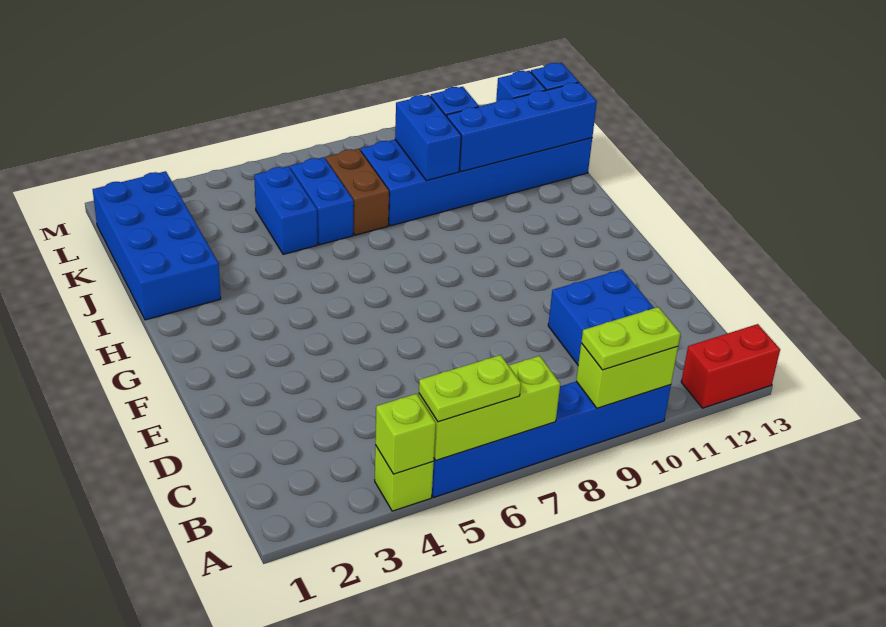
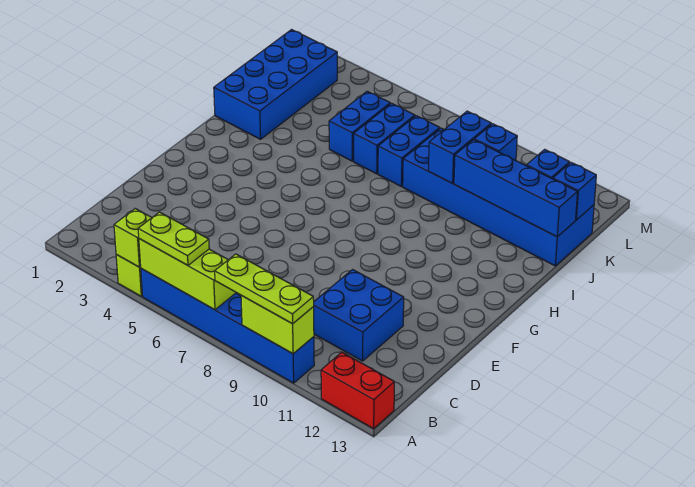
lime 1x2 plate [581,307,681,370] -> lime 1x3 plate [215,254,314,324]
brown 1x2 brick [326,149,389,235] -> blue 1x2 brick [378,116,440,187]

